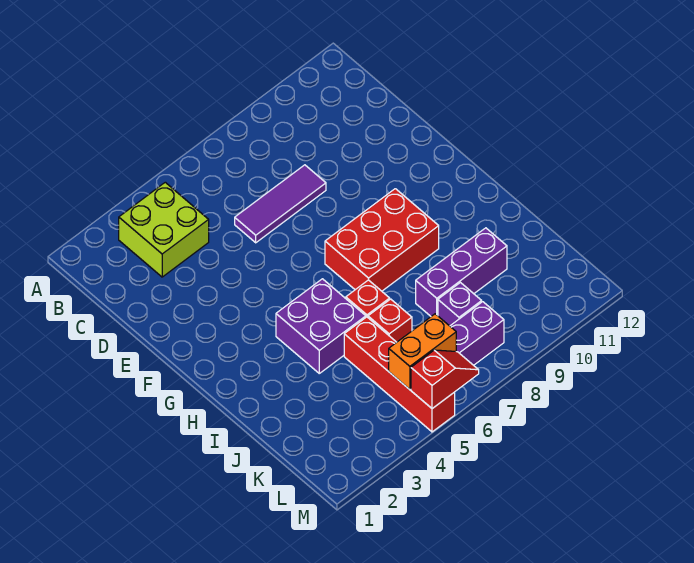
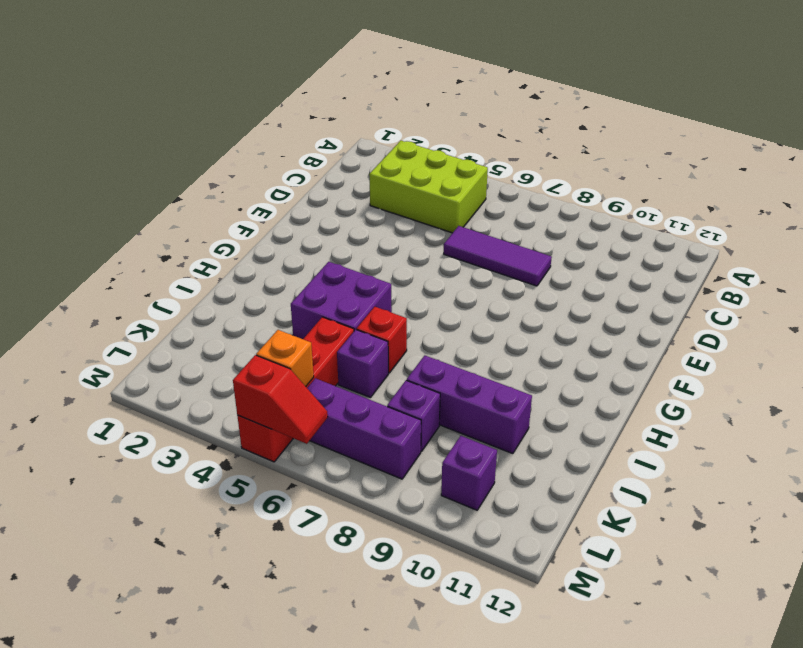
lime 2x2 brick [119,182,209,277] -> lime 2x3 brick [369,141,488,233]
red 2x3 brick [325,189,439,291] -> none
red 1x1 brick [368,299,412,342] -> purple 1x1 brick [337,330,388,398]
orange 1x2 brick [389,314,456,389] -> orange 1x1 brick [256,330,314,386]
none -> purple 1x1 brick [441,436,497,510]

